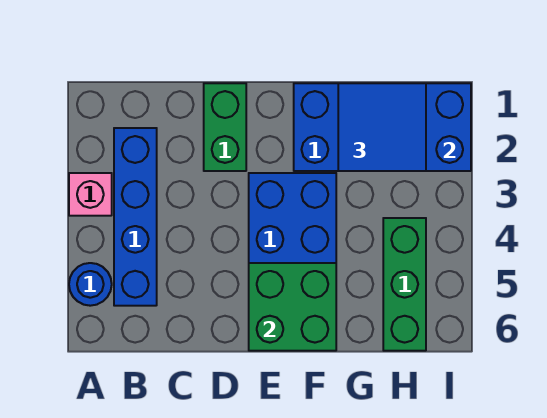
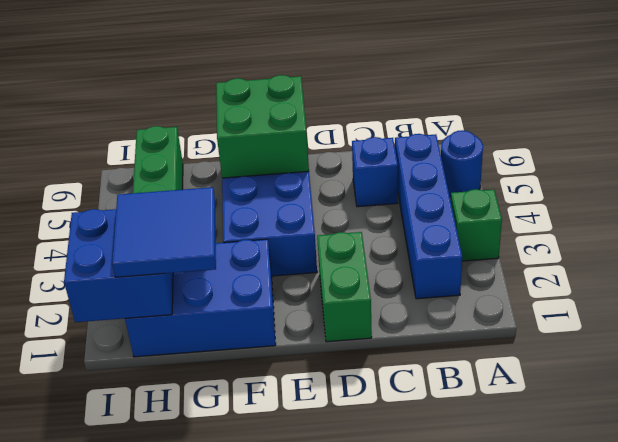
pink 1x1 brick [69,173,112,216] -> green 1x1 brick [451,189,502,261]
none -> blue 1x1 brick [352,137,398,207]

